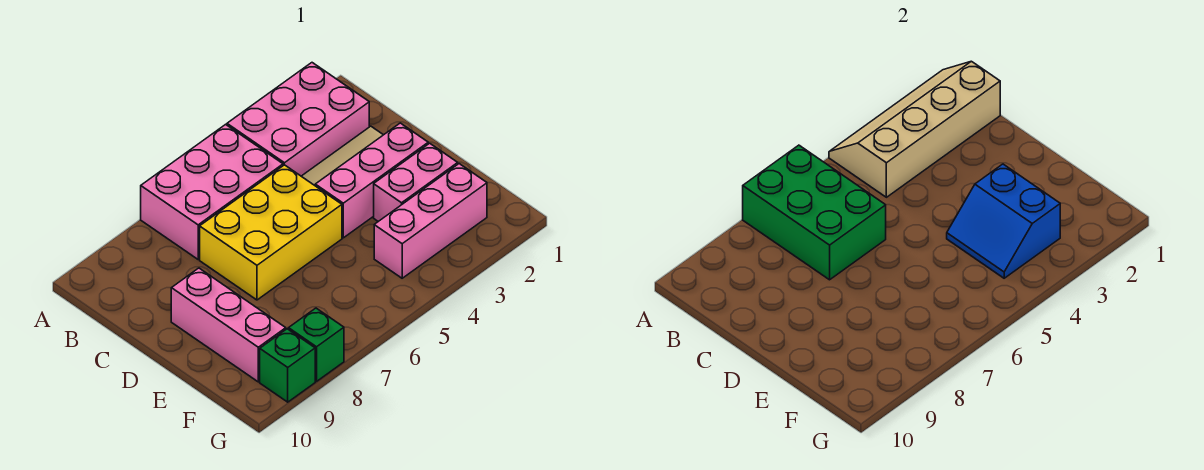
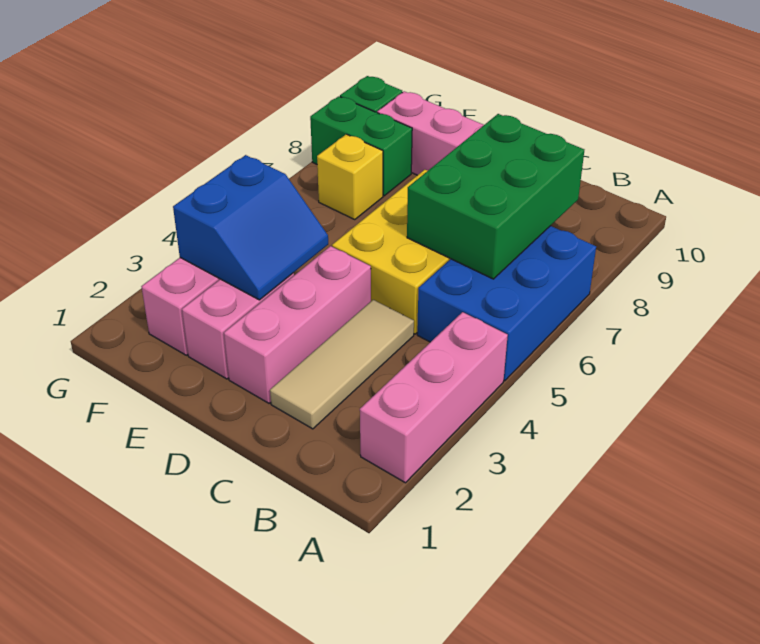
tan 2x4 slope [829,61,1000,197] -> none
pink 2x3 brick [227,63,369,176] -> pink 1x3 brick [360,312,508,483]
pink 2x3 brick [141,124,283,259] -> blue 2x3 brick [417,226,596,381]
green 2x3 brick [743,145,886,280] -> green 2x3 brick turned to [407,114,584,279]
blue 2x2 slope [947,164,1060,278] -> blue 2x2 slope turned to [173,155,328,300]
none -> yellow 1x1 brick [317,134,383,219]
green 1x1 brick [289,308,344,381] -> green 1x2 brick [310,96,412,196]

